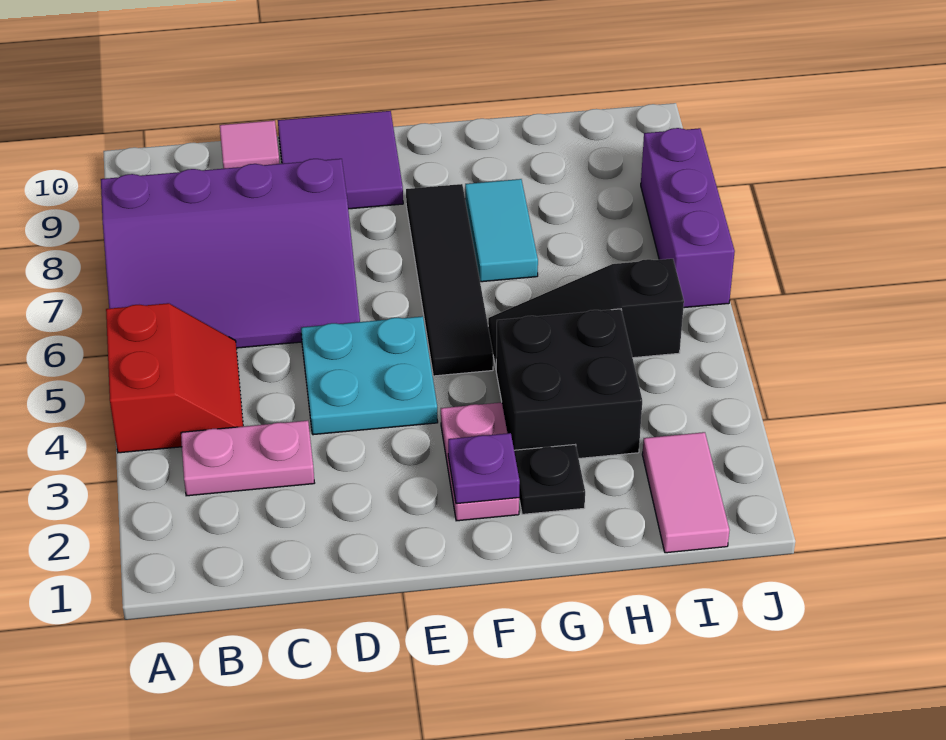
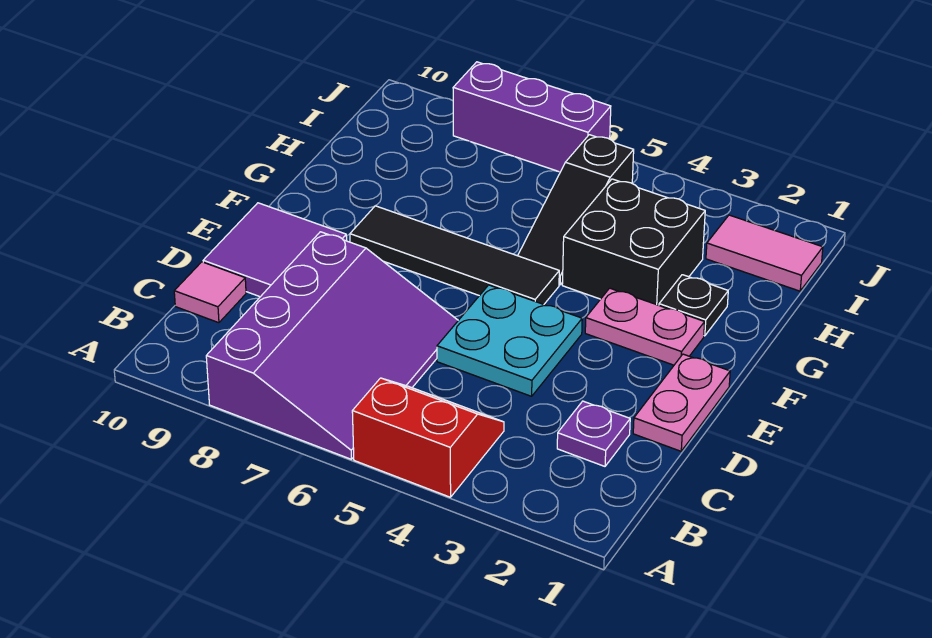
pink 1x2 plate [181,421,314,496] -> pink 1x2 plate moved to [633,354,730,451]
purple 1x1 plate [448,433,520,504] -> purple 1x1 plate moved to [557,401,630,466]
cyan 1x2 tile [465,179,538,282] -> none

